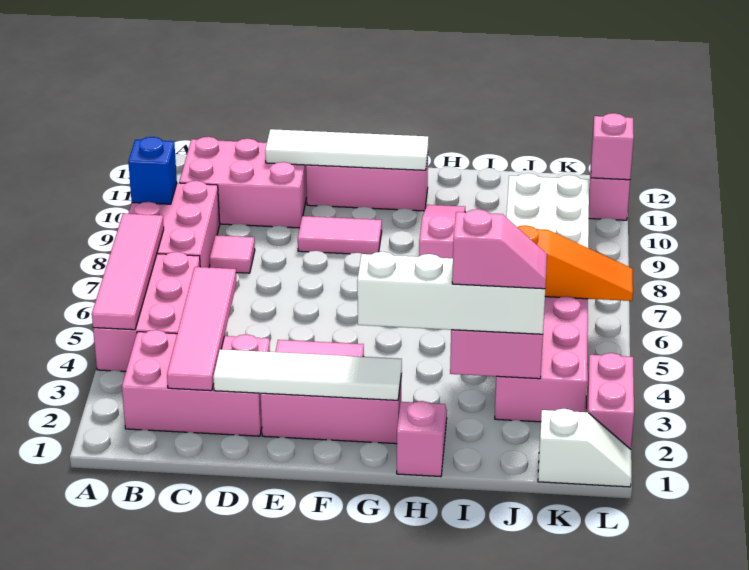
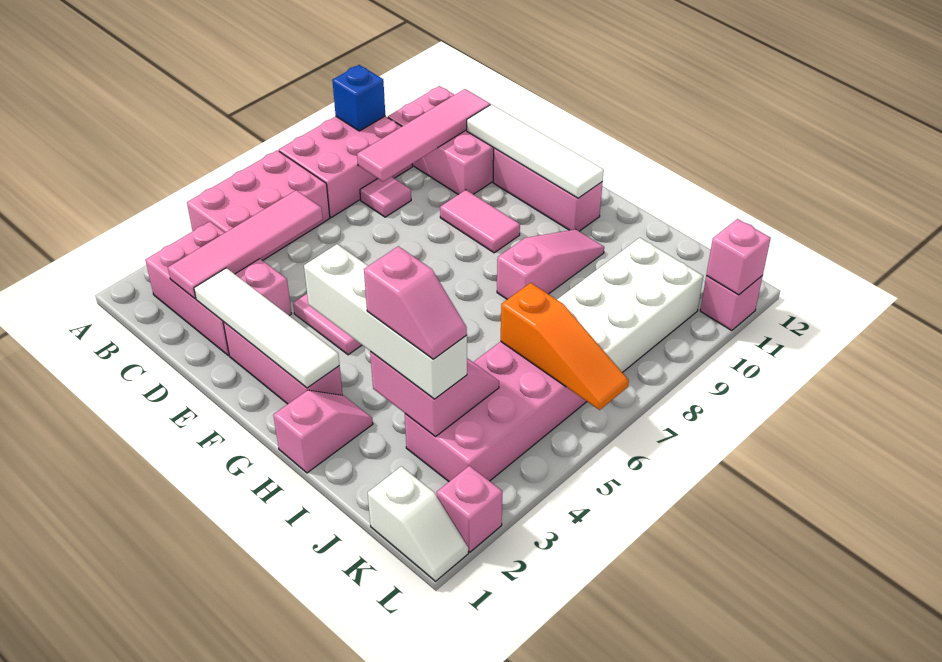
pink 1x4 tile [92,214,164,330] -> pink 1x4 tile moved to [357,89,490,182]
pink 1x2 brick [586,353,634,449] -> pink 1x1 brick [437,466,502,552]

